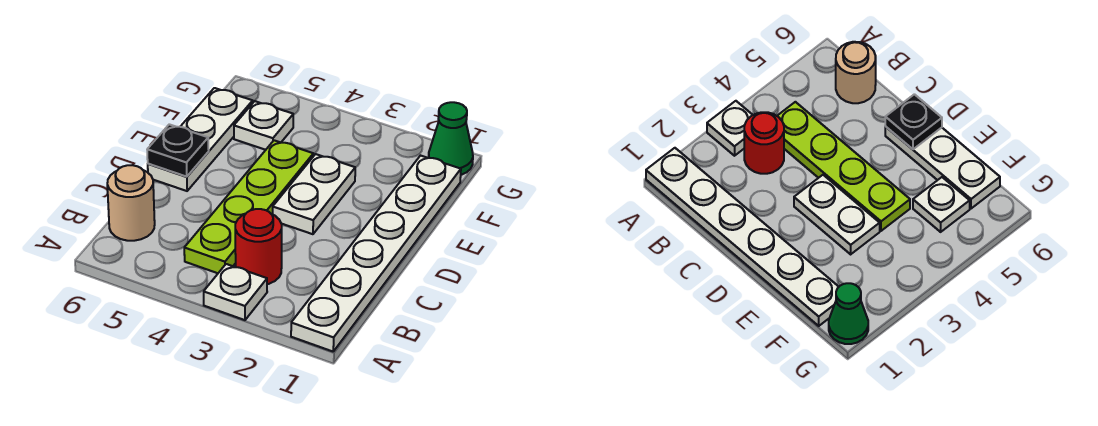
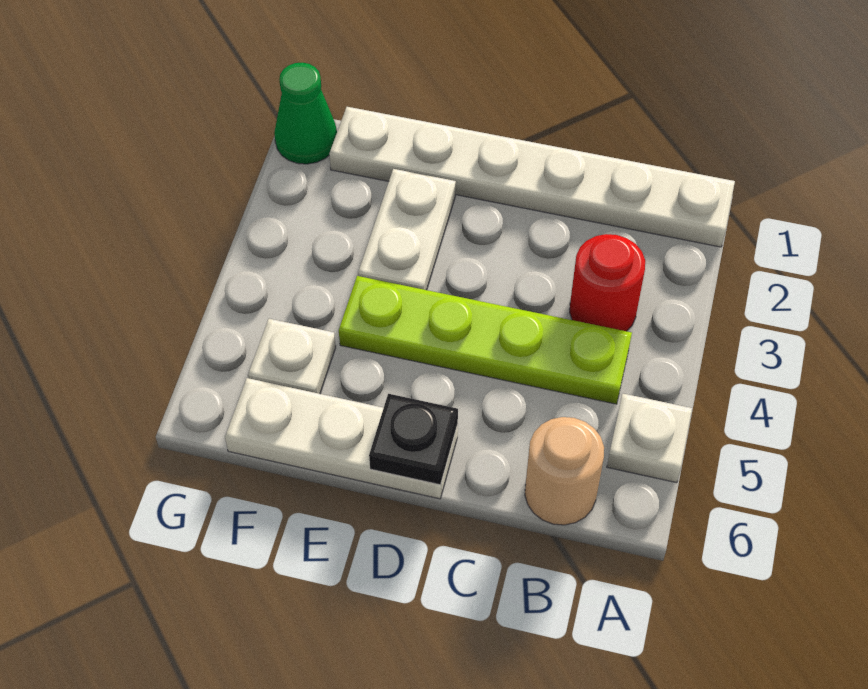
white 1x1 plate [204,264,267,320] -> white 1x1 plate moved to [607,394,692,483]
white 1x2 plate [273,154,355,234] -> white 1x2 plate turned to [358,169,456,290]

